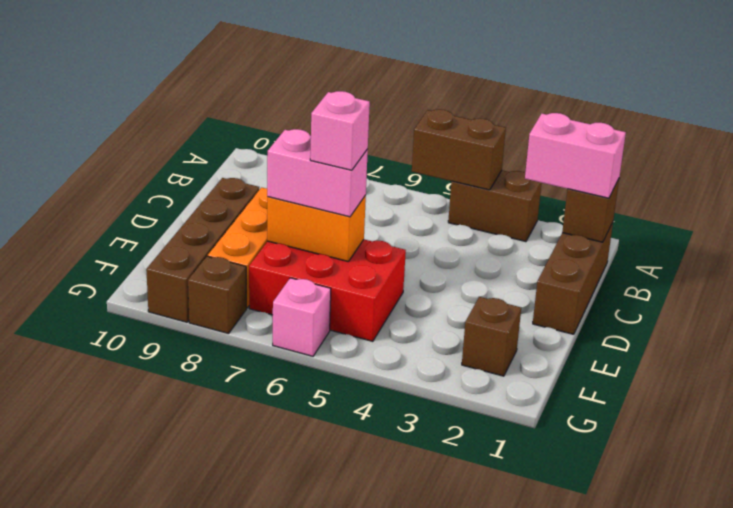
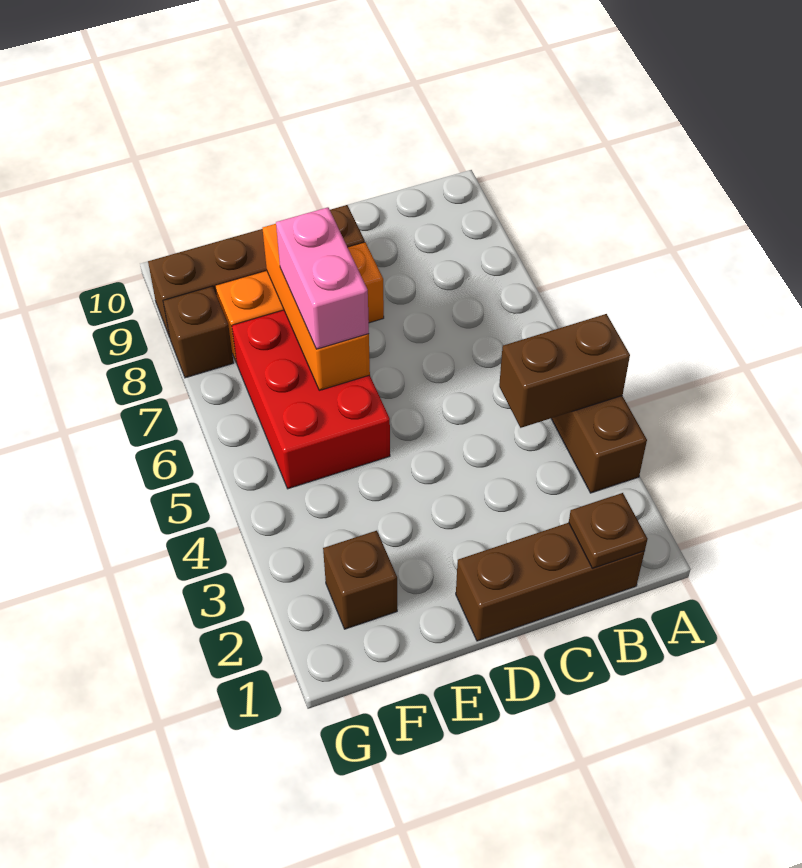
brown 1x2 brick [412,109,506,190] -> brown 1x2 brick turned to [499,314,630,428]
brown 1x1 brick [562,179,619,242] -> brown 1x1 plate [569,493,648,568]
pink 1x2 brick [525,113,626,198] -> none
orange 1x2 brick [267,196,366,262] -> orange 1x3 brick [262,224,370,390]
pink 1x1 brick [310,91,370,170] -> none
pink 1x1 brick [273,278,331,356] -> none

